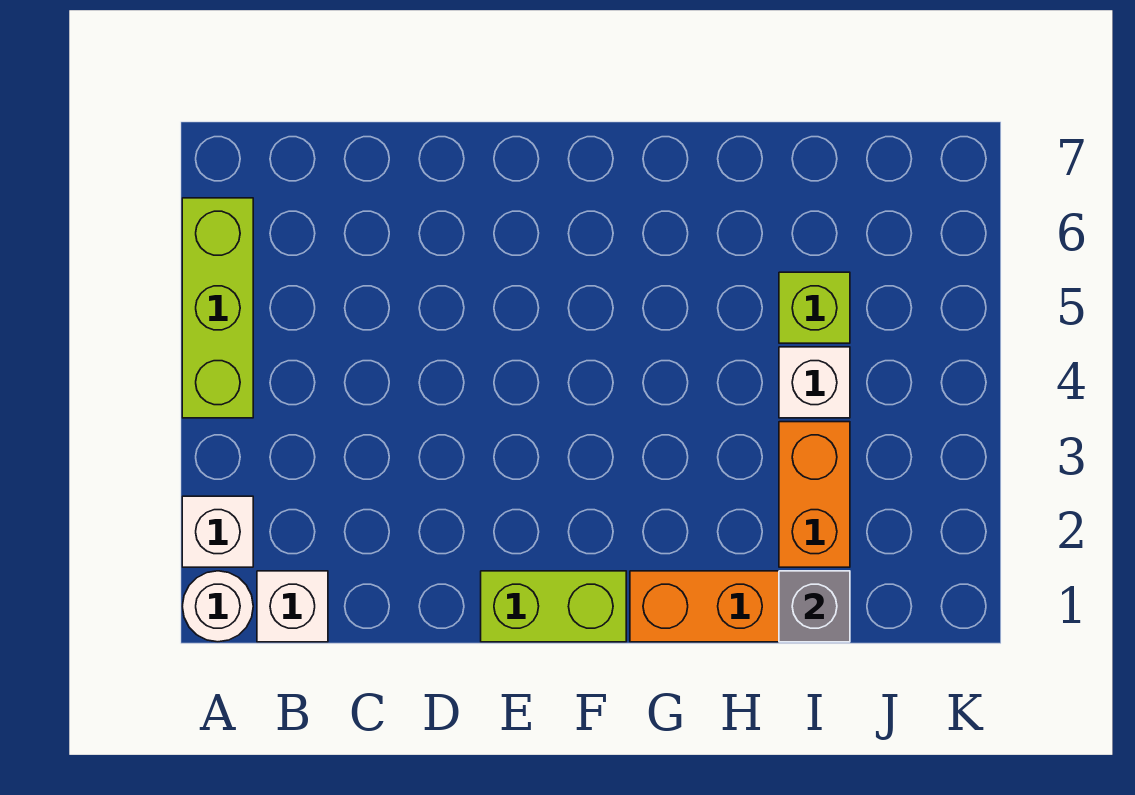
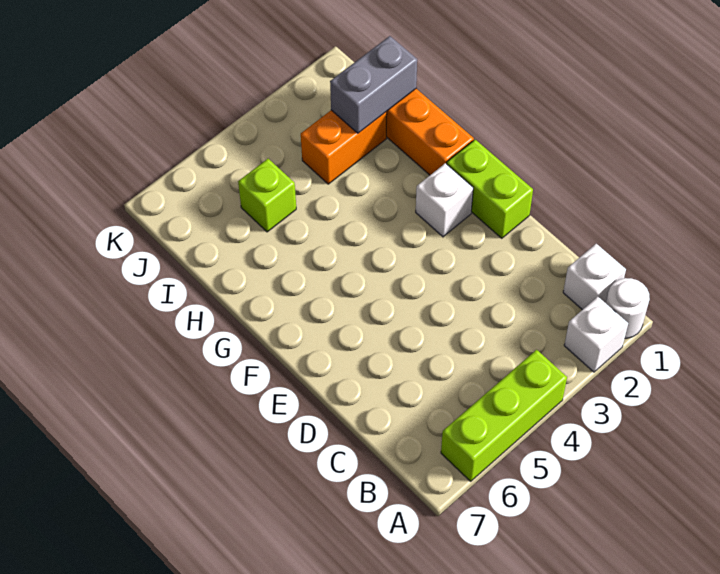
grey 1x1 brick [779,571,850,642] -> grey 1x2 brick [330,36,417,133]
white 1x1 brick [779,347,850,418] -> white 1x1 brick moved to [416,163,473,237]

